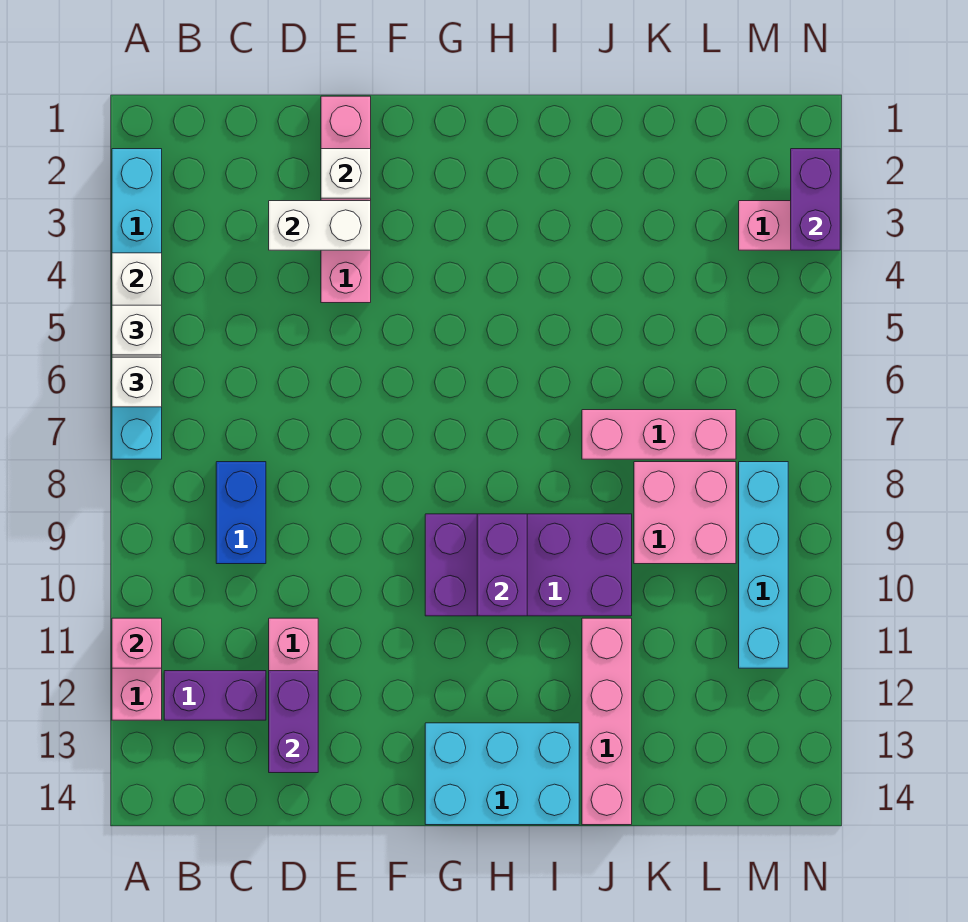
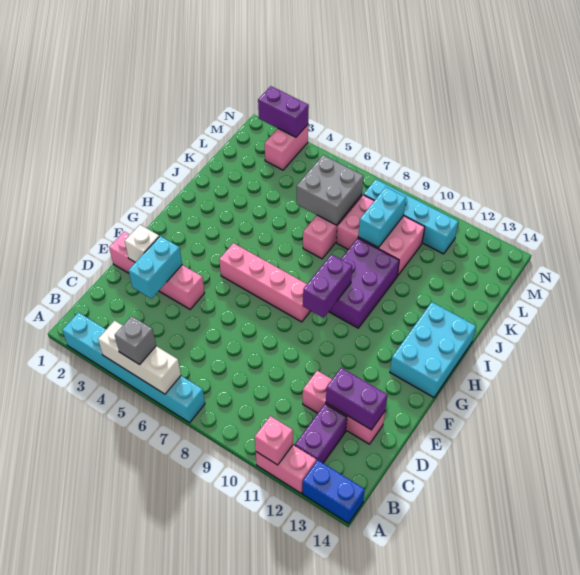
white 1x1 brick [112,305,162,355] -> grey 1x1 brick [115,316,156,365]
white 1x1 brick [112,357,162,407] -> none
blue 1x2 brick [216,462,266,564] -> blue 1x2 brick moved to [303,460,365,523]
white 1x2 brick [269,201,371,250] -> cyan 1x2 brick [129,236,182,299]
purple 2x4 brick [425,514,632,616] -> purple 2x3 brick [329,238,399,328]
purple 1x2 brick [477,514,527,616] -> purple 1x2 brick turned to [303,254,352,318]
pink 1x4 brick [582,618,632,825] -> pink 1x4 brick moved to [219,243,311,322]
none -> grey 2x2 brick [297,155,363,225]
pink 2x2 brick [634,462,736,564] -> pink 2x3 brick [337,195,425,276]
none -> cyan 1x2 brick [358,187,406,248]

